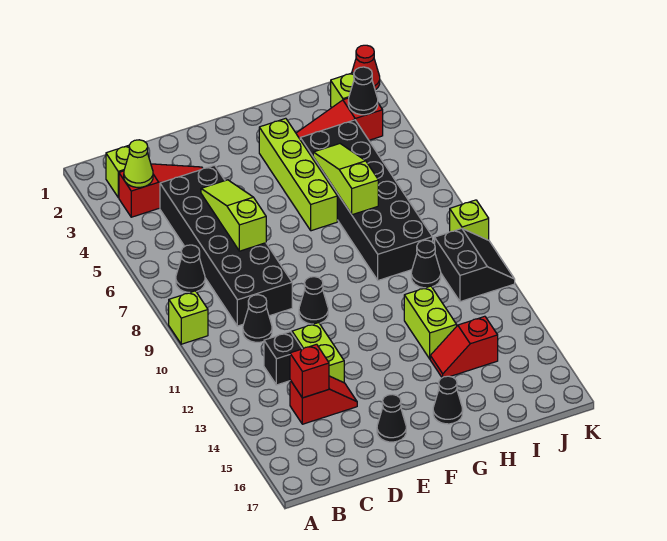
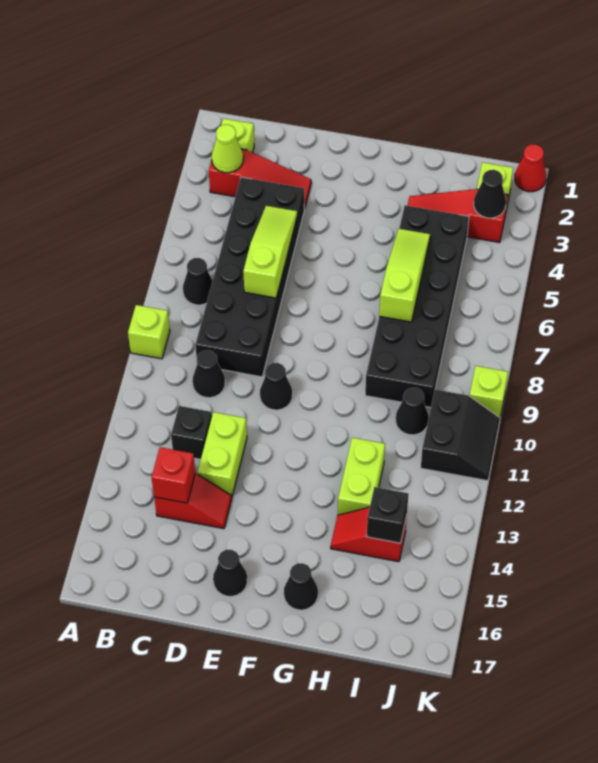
lime 1x4 brick [259,118,337,231] -> none
none -> black 1x1 brick [367,487,409,543]

